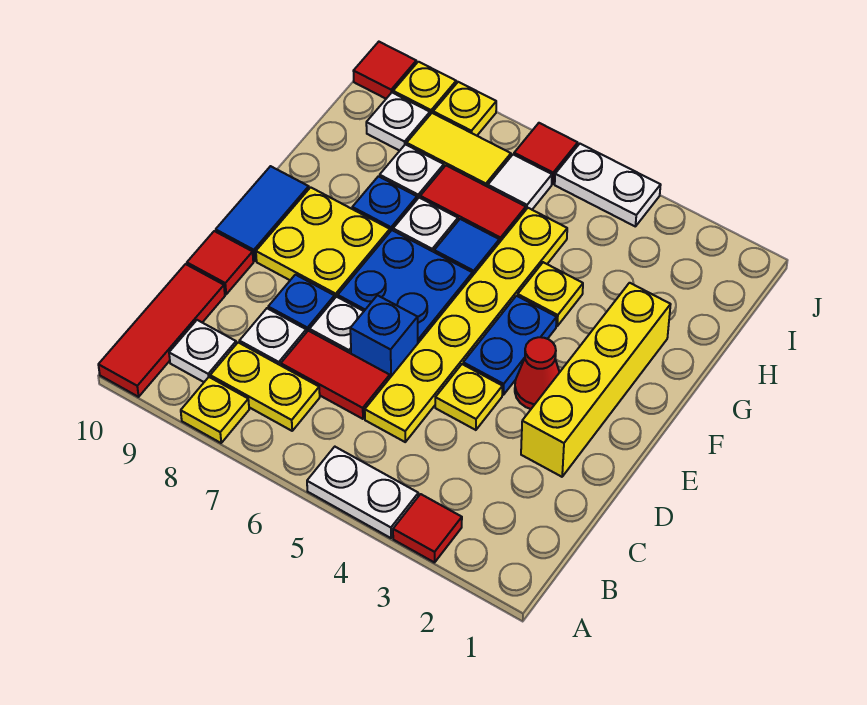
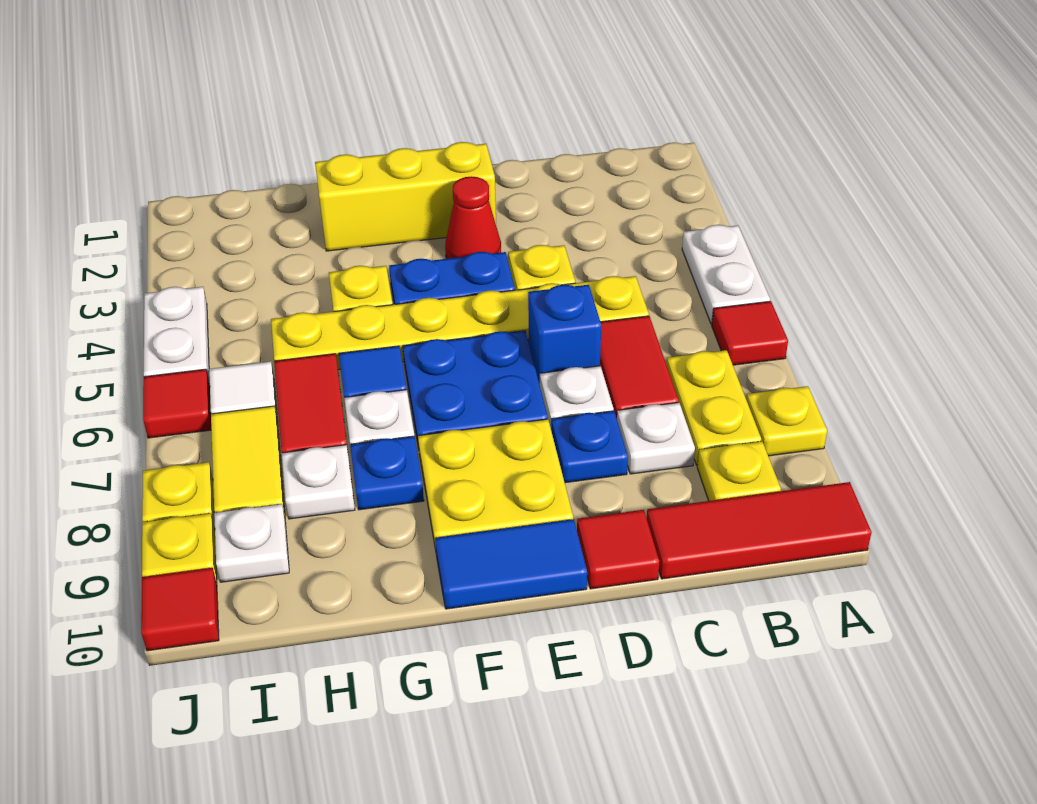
red 1x1 tile [393,494,462,563] -> red 1x1 tile moved to [712,301,788,365]
white 1x1 plate [169,320,236,382] -> yellow 1x1 plate [697,441,781,501]
yellow 1x4 brick [521,283,671,477] -> yellow 1x3 brick [315,142,496,251]

